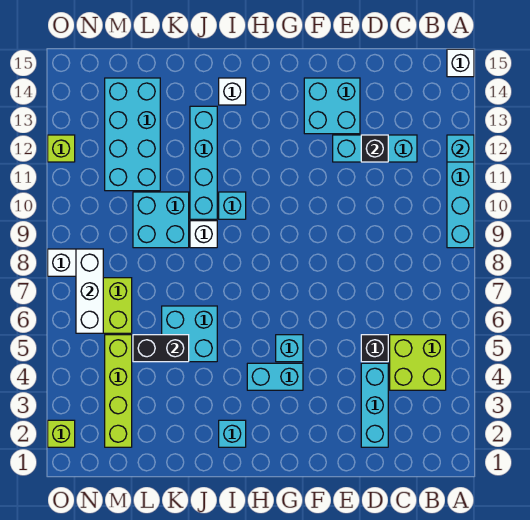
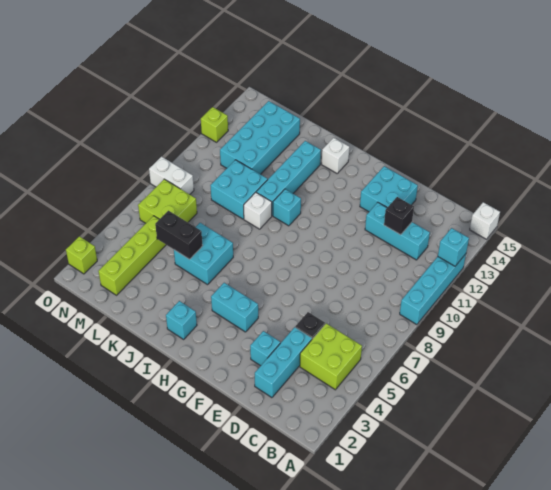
cyan 1x1 brick [276,335,303,362] -> cyan 1x1 brick moved to [250,331,280,366]
white 1x3 brick [76,249,103,333] -> none

